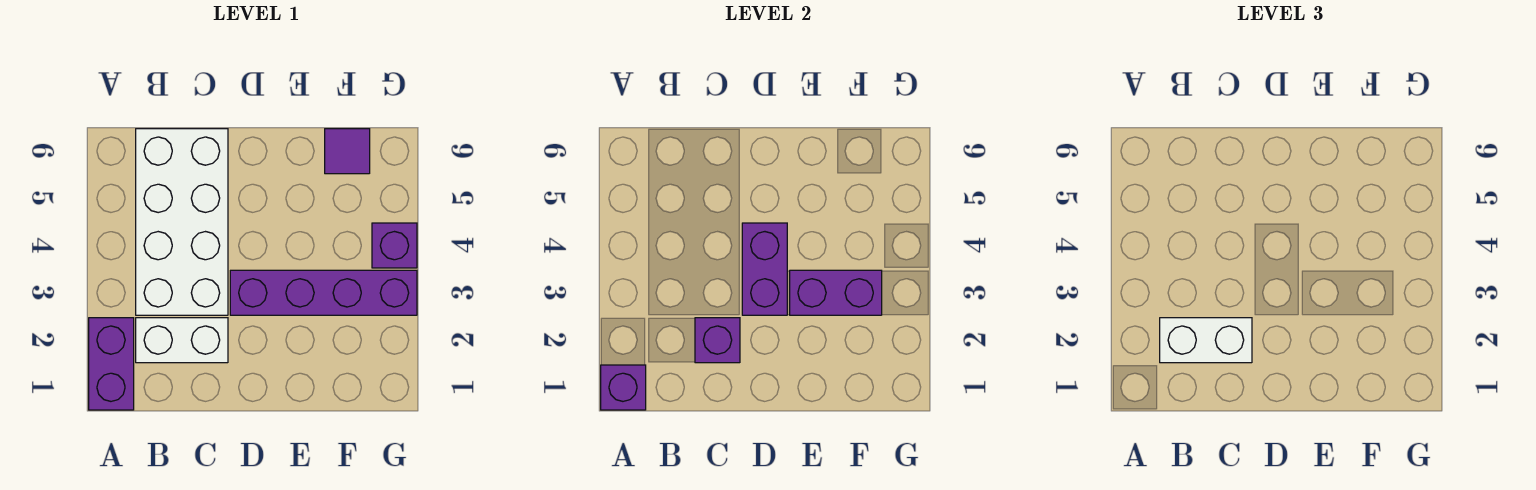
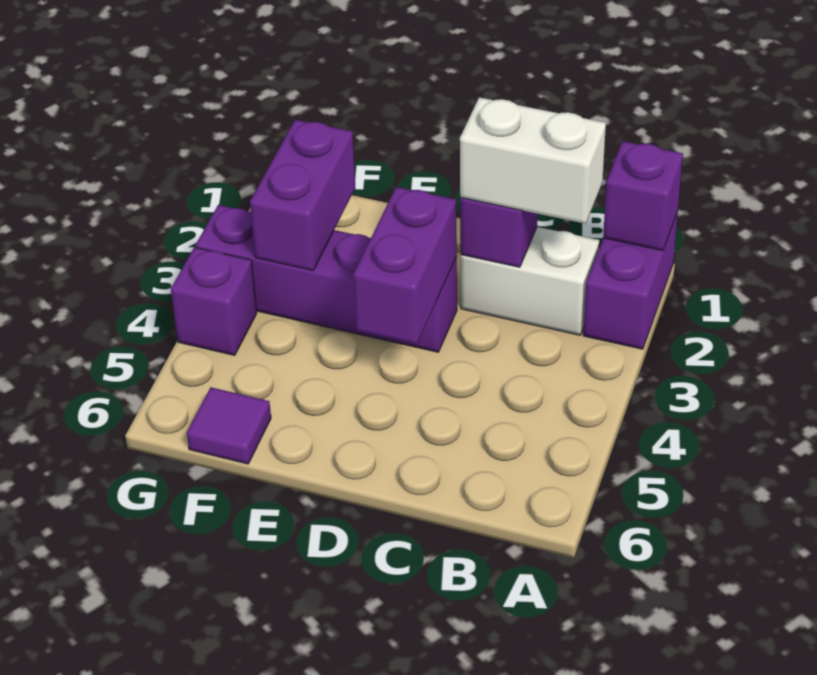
white 2x4 brick [136,129,228,315] -> none
purple 1x2 brick [790,270,882,315] -> purple 1x2 brick turned to [250,120,355,270]

